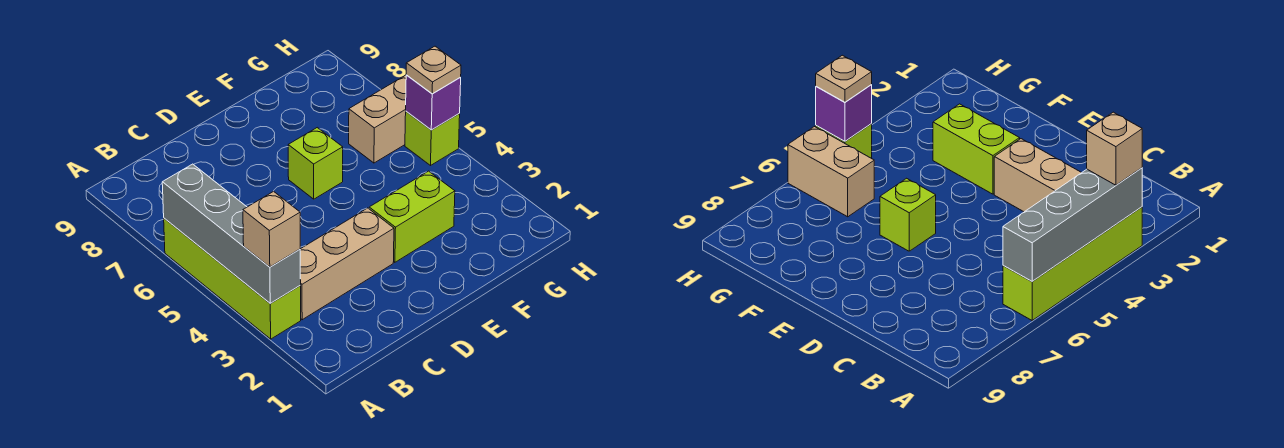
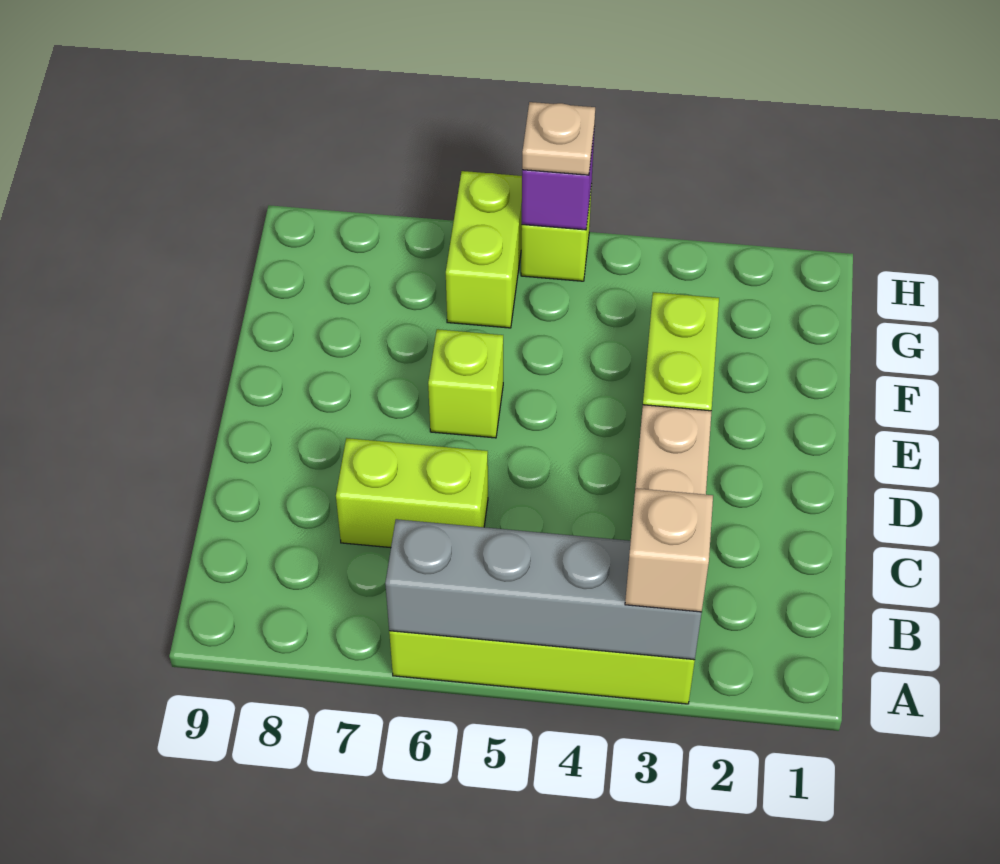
none -> lime 1x2 brick [336,438,488,548]
tan 1x2 brick [349,75,406,163] -> lime 1x2 brick [446,171,522,328]

